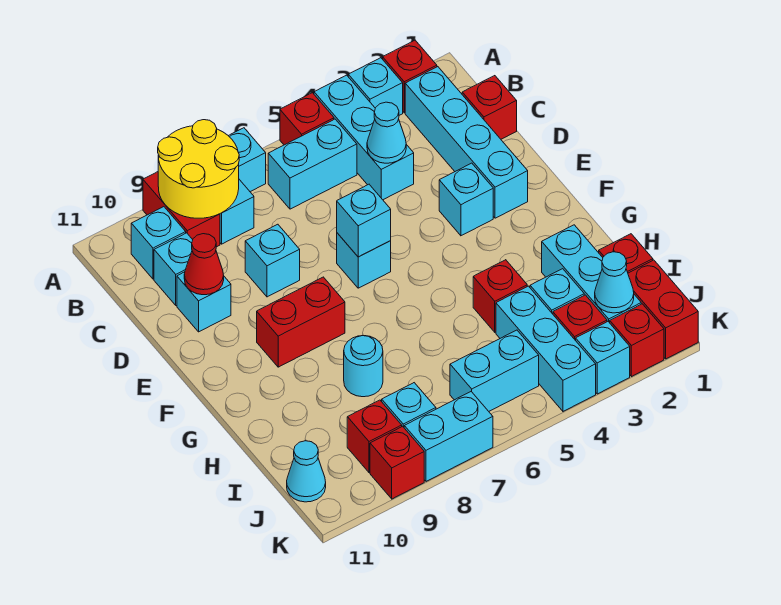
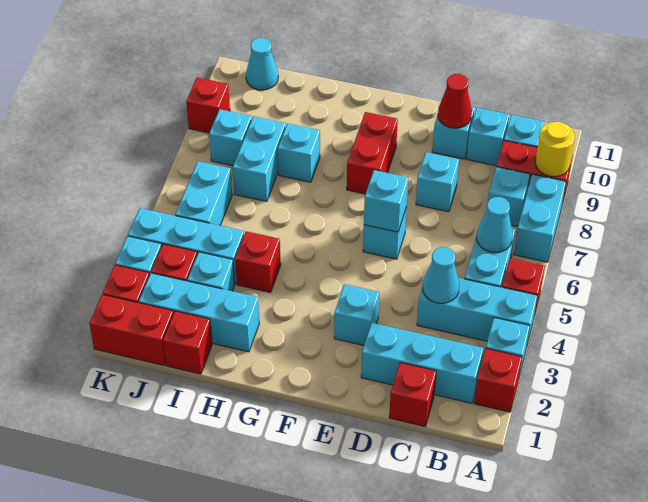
yellow 2x2 round brick [158,120,239,218] -> yellow 1x1 round brick [536,122,575,177]
cyan 1x4 brick [405,67,528,218] -> cyan 1x3 brick [361,323,483,403]
cyan 1x1 round brick [344,336,383,397] -> cyan 1x1 brick [278,123,320,182]
cyan 1x1 cone [595,252,634,313] -> cyan 1x1 cone moved to [477,197,513,253]
red 1x1 brick [347,400,402,473] -> none
cyan 1x2 brick [404,392,493,481] -> cyan 1x2 brick moved to [233,116,286,201]

